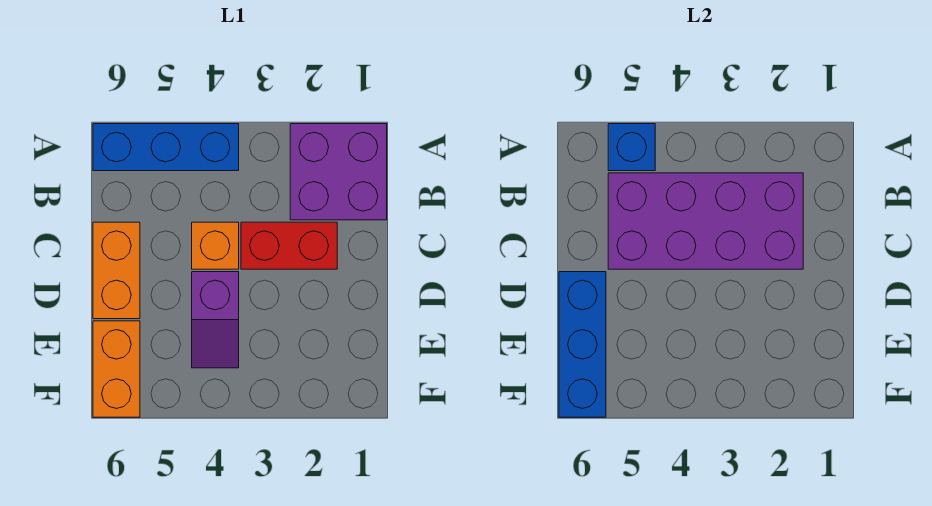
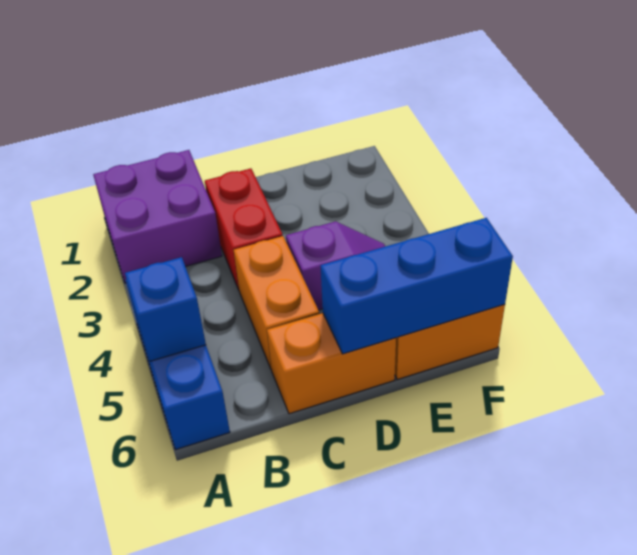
purple 2x4 brick [608,173,803,269] -> none
orange 1x1 brick [192,222,239,269] -> orange 1x2 brick [234,236,319,370]

